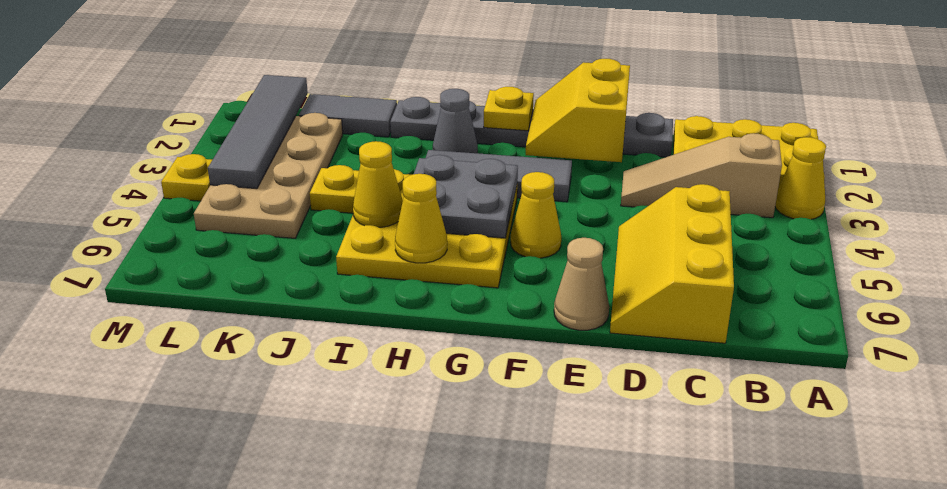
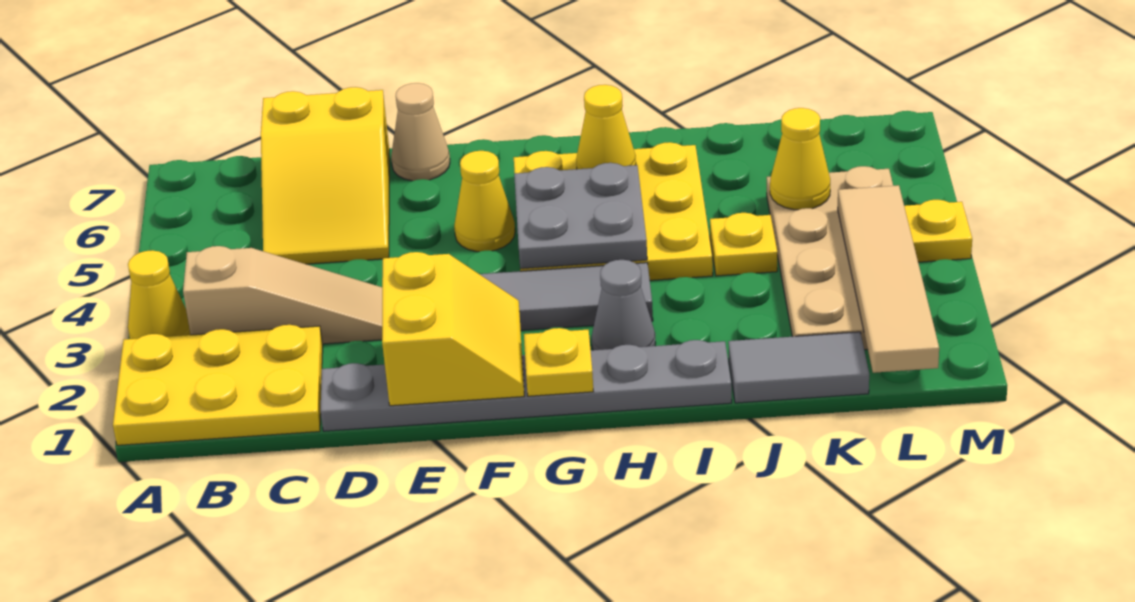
yellow 2x3 slope [610,184,734,343] -> yellow 2x3 slope turned to [261,87,389,264]
yellow 1x1 cone [353,141,403,227] -> yellow 1x1 cone moved to [770,108,830,210]
grey 1x4 tile [208,75,308,189] -> tan 1x4 tile [838,185,939,373]

